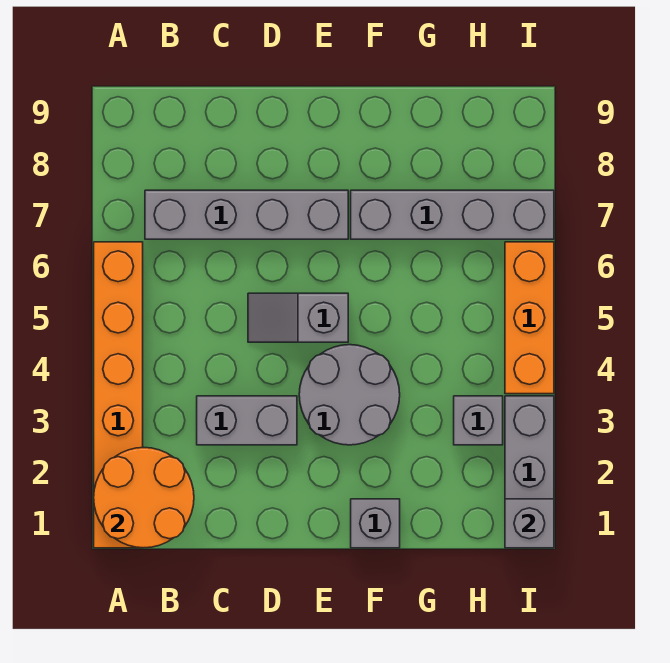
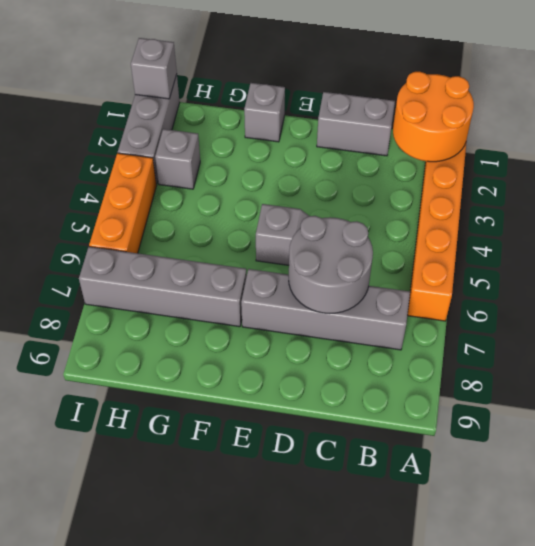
grey 1x2 brick [197,396,297,445] -> grey 1x2 brick moved to [317,92,395,156]
grey 2x2 round brick [299,345,400,445] -> grey 2x2 round brick moved to [289,216,373,314]

